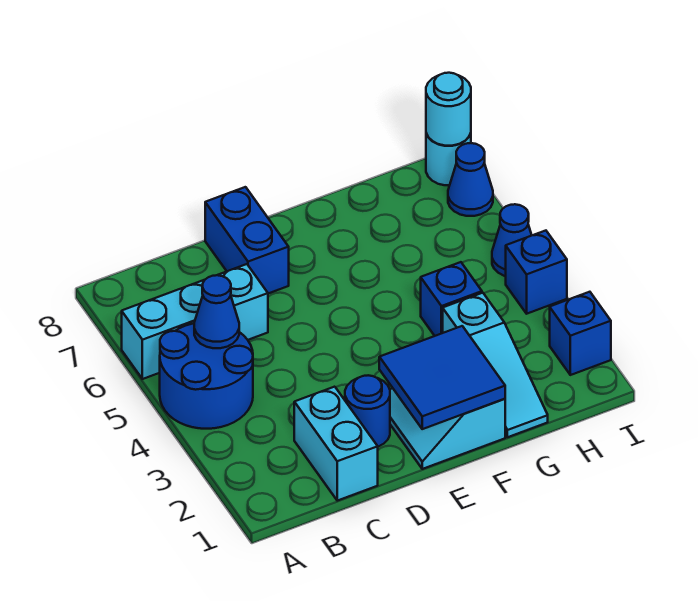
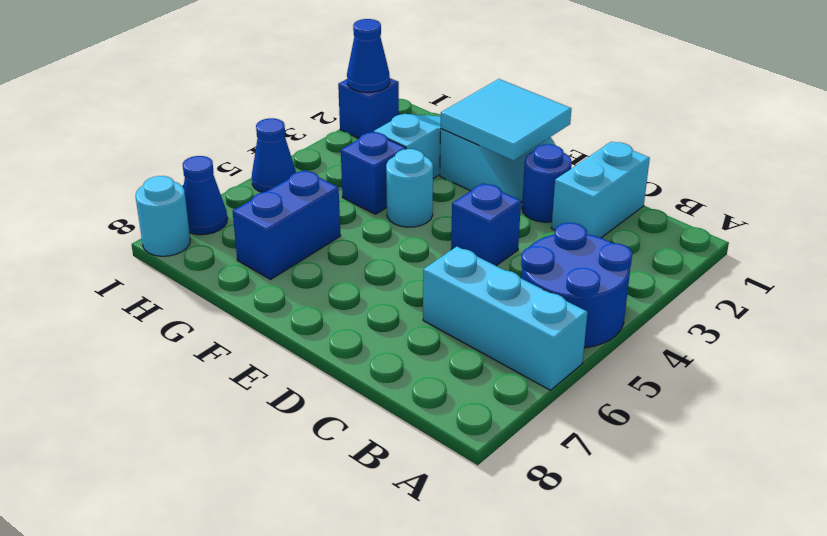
blue 1x1 cone [194,275,239,348] -> blue 1x1 cone moved to [347,19,390,92]
blue 1x2 brick [205,187,289,294] -> blue 1x2 brick moved to [233,170,341,279]
blue 2x2 tile [379,326,505,429] -> cyan 2x2 tile [441,79,571,161]
blue 1x1 brick [506,231,567,314] -> blue 1x1 brick moved to [451,183,521,266]
cyan 1x1 round brick [426,73,471,146] -> cyan 1x1 round brick moved to [386,149,433,227]

